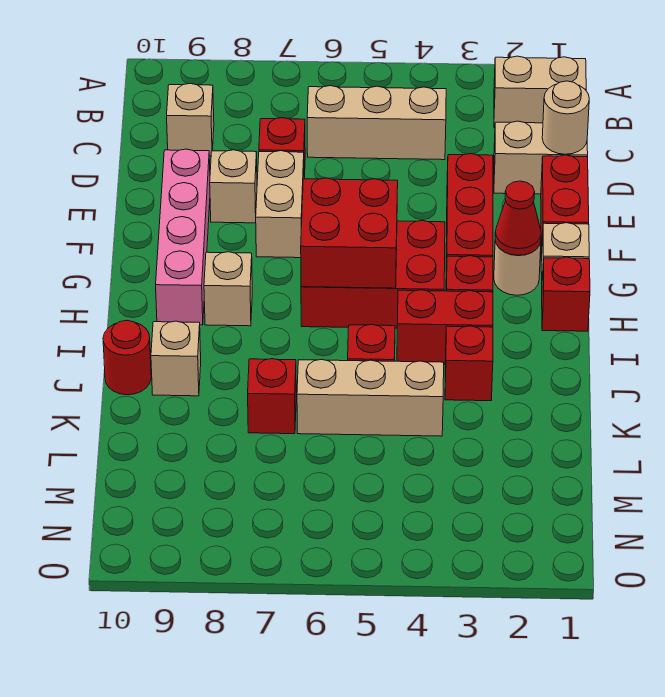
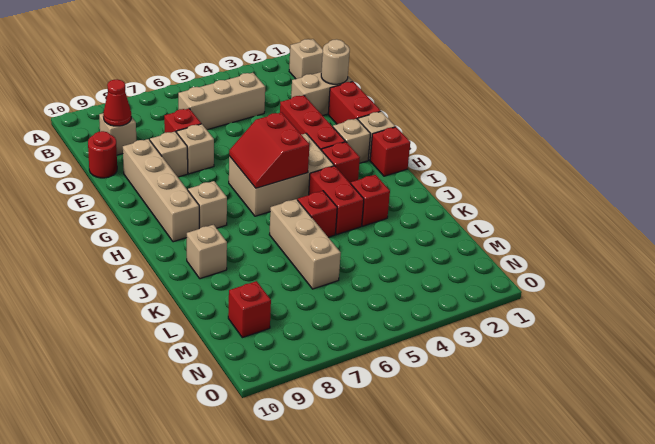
tan 1x2 brick [494,56,586,128] -> tan 1x1 brick [289,39,323,79]
tan 1x2 brick [256,151,304,258] -> tan 1x1 brick [177,124,214,174]
pink 1x4 brick [156,149,210,325] -> tan 1x4 brick [123,139,199,242]
tan 1x1 round brick [494,240,541,295] -> tan 1x1 brick [333,119,370,163]
red 1x1 cone [495,181,541,255] -> red 1x1 cone moved to [103,79,131,126]
red 2x3 brick [301,220,445,328] -> tan 2x3 brick [229,133,334,216]
red 2x2 brick [301,178,398,288] -> red 2x2 slope [229,112,310,188]
red 1x2 brick [397,290,493,364] -> red 1x2 brick turned to [309,166,364,234]
red 1x1 round brick [103,320,151,395] -> red 1x1 round brick moved to [88,131,117,178]
tan 1x3 brick [297,359,444,436] -> tan 1x3 brick turned to [269,199,341,289]
red 1x1 brick [248,359,296,434] -> red 1x1 brick moved to [228,281,271,338]

